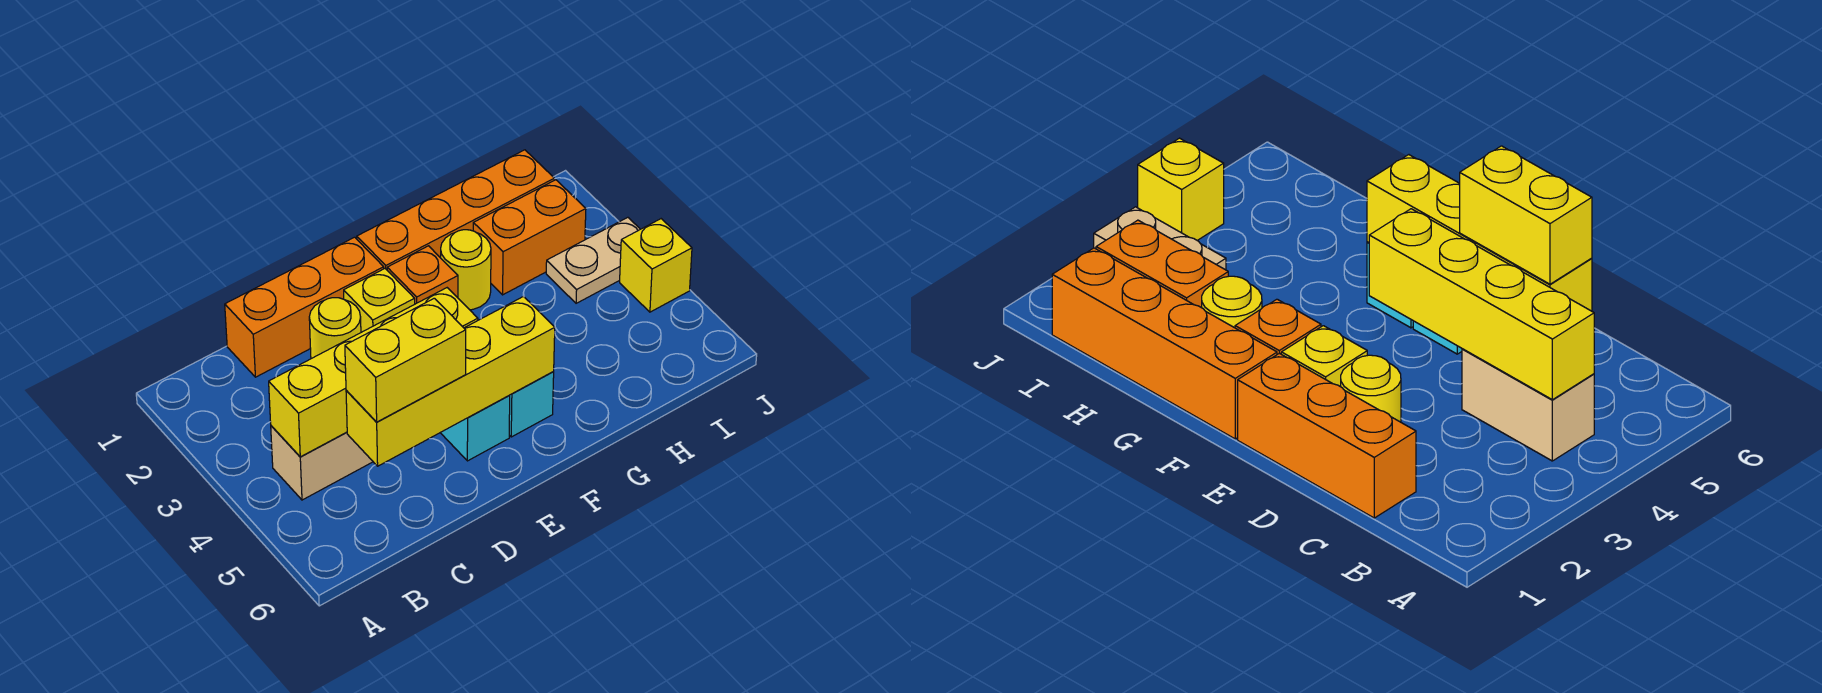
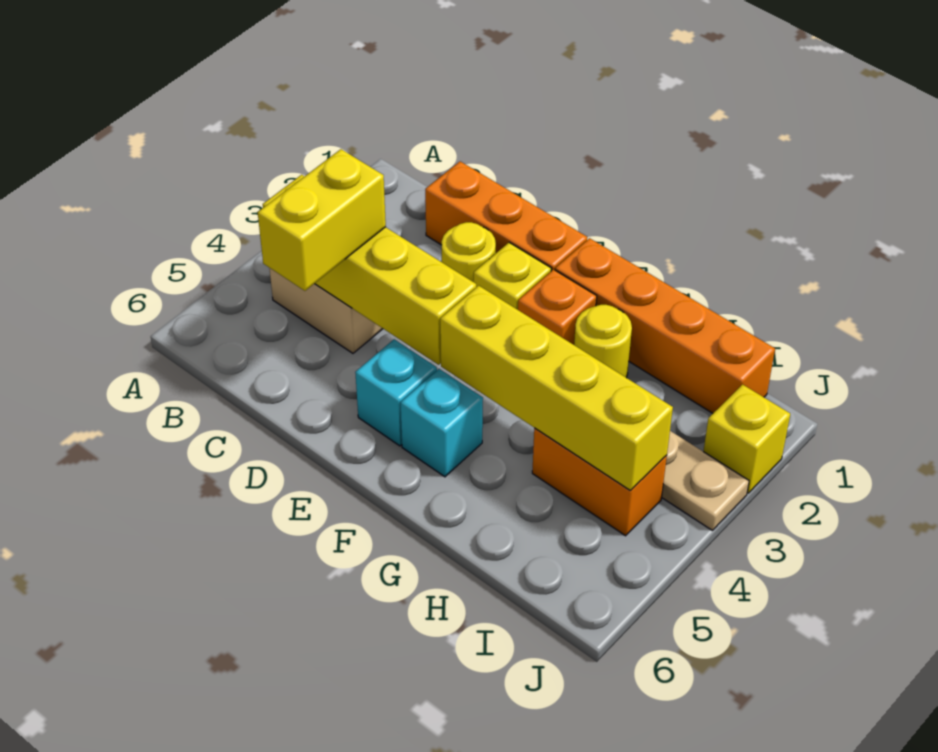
yellow 1x4 brick [346,296,555,466] -> yellow 1x4 brick moved to [440,286,673,491]
yellow 1x2 brick [345,298,466,422] -> yellow 1x2 brick turned to [258,149,386,291]
orange 1x2 brick [473,180,586,295] -> orange 1x2 brick moved to [532,428,667,536]
yellow 1x1 brick [620,219,692,312] -> yellow 1x1 brick moved to [703,385,790,493]

